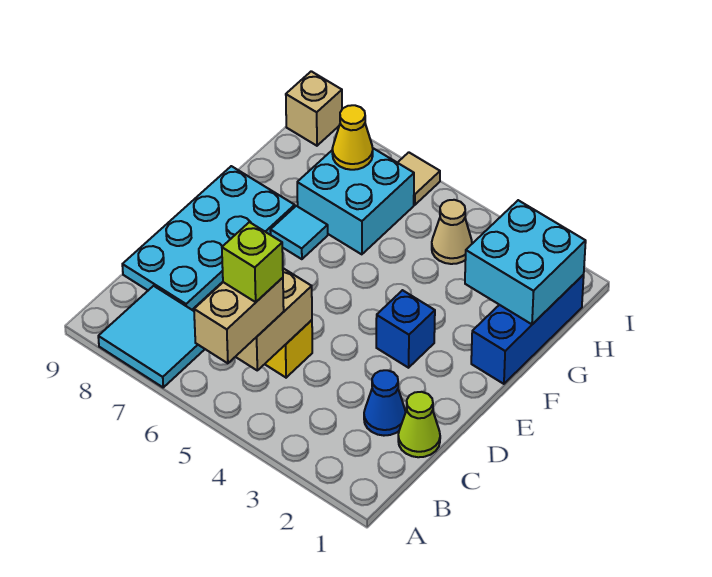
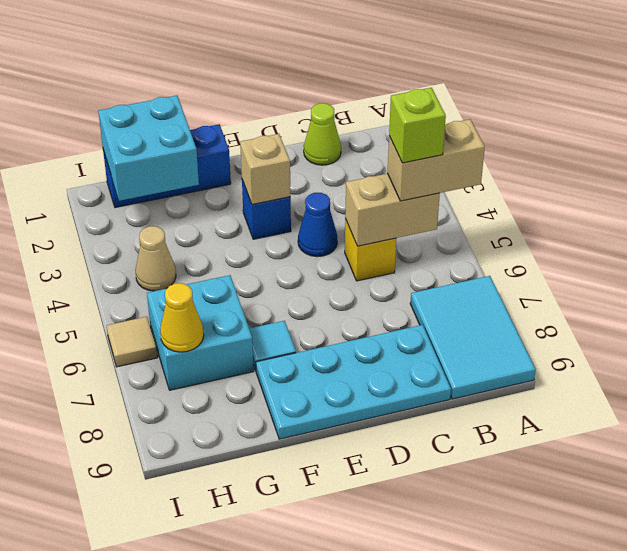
cyan 2x2 tile [98,286,205,387] -> cyan 2x3 tile [410,276,536,399]
blue 1x1 cone [364,370,406,436] -> blue 1x1 cone moved to [298,193,337,257]
tan 1x1 brick [286,71,342,146] -> tan 1x1 brick moved to [240,134,291,204]

